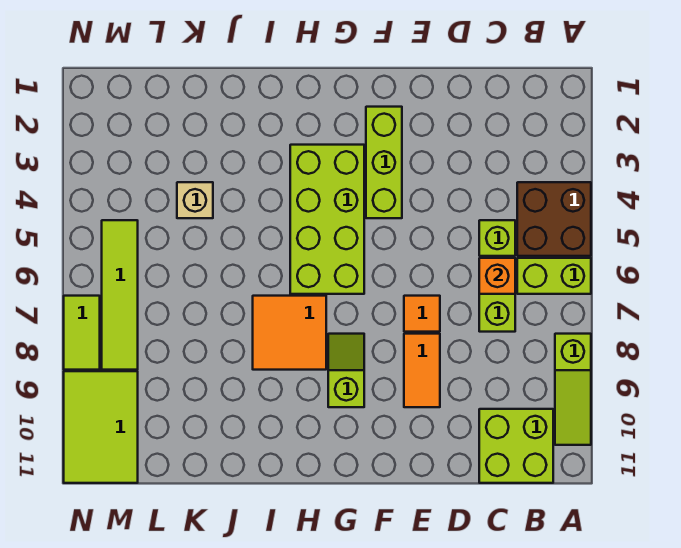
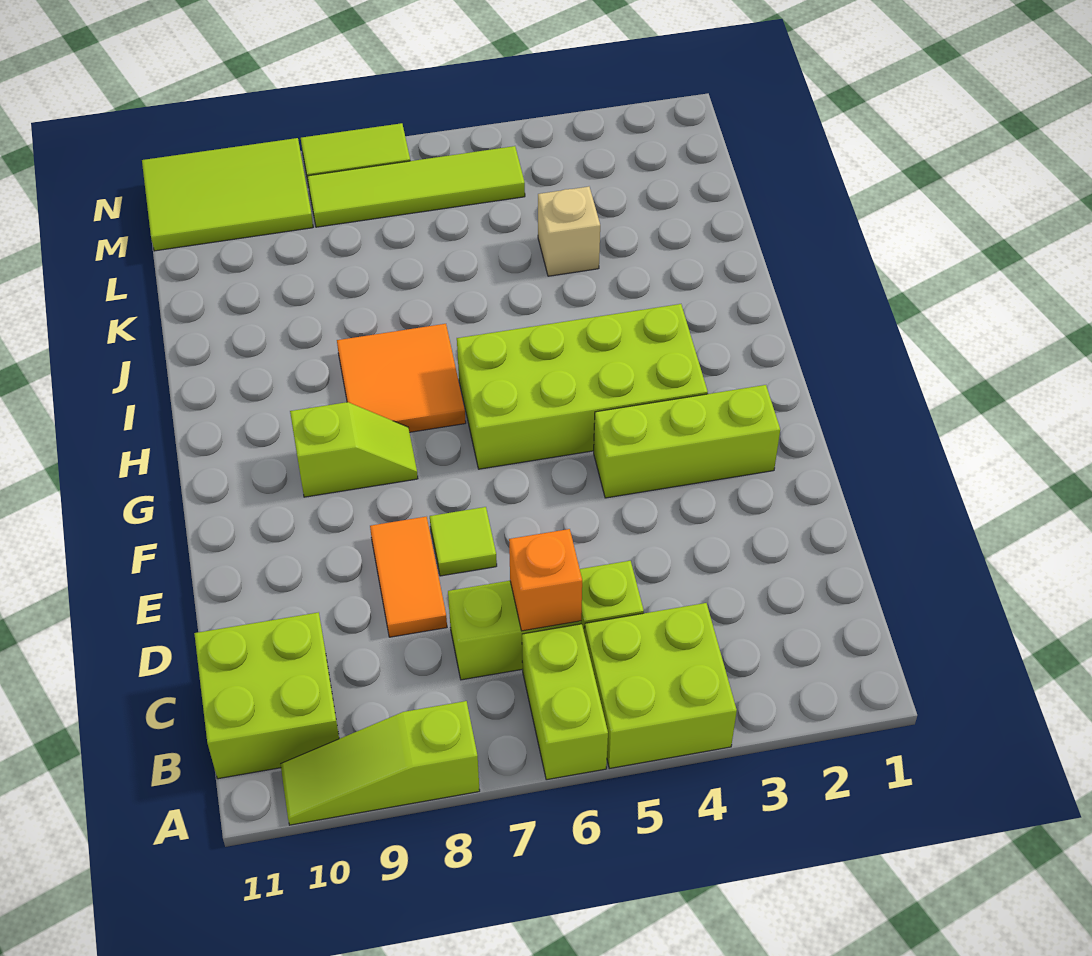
brown 2x2 brick [517,182,591,256] -> lime 2x2 brick [585,603,737,768]
orange 1x1 tile [404,296,440,332] -> lime 1x1 tile [430,507,497,576]
orange 1x2 tile [404,334,440,407] -> orange 1x2 tile turned to [370,517,447,637]

